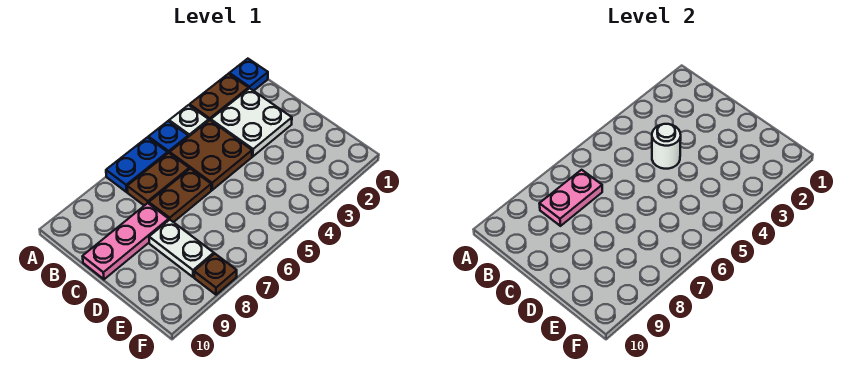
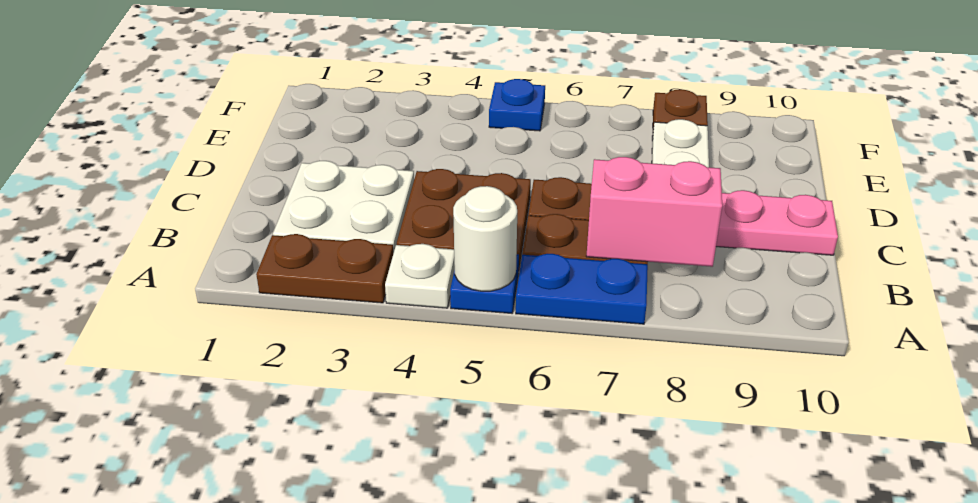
blue 1x1 plate [229,59,268,91] -> blue 1x1 plate moved to [489,79,545,131]
pink 1x2 plate [539,170,602,226] -> pink 1x2 brick [586,157,722,267]
white 1x1 round brick [652,124,681,169] -> white 1x1 round brick moved to [453,186,517,291]

